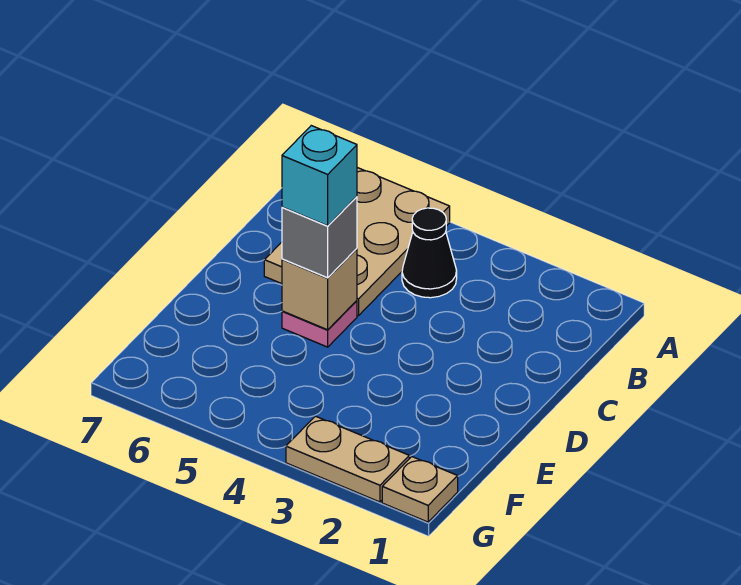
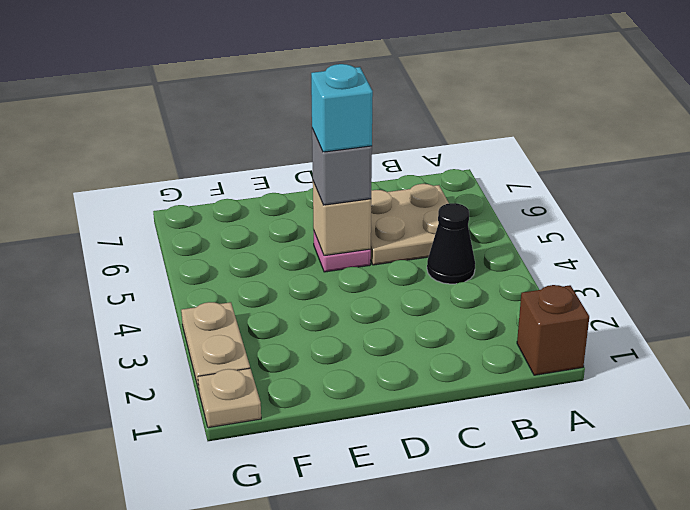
none -> brown 1x1 brick [517,285,589,375]
tan 2x3 plate [264,168,450,316] -> tan 2x2 plate [370,183,449,265]

